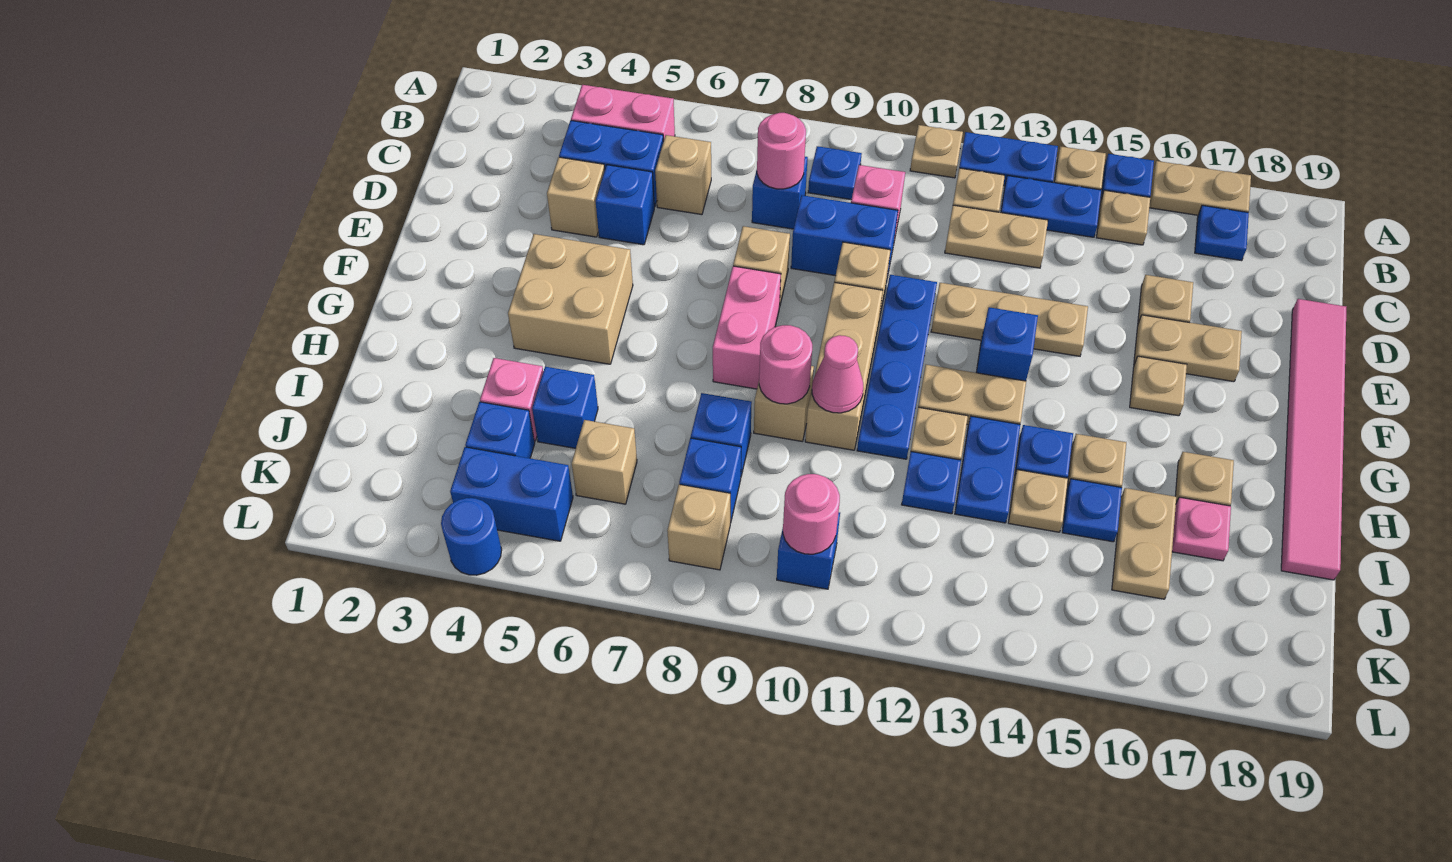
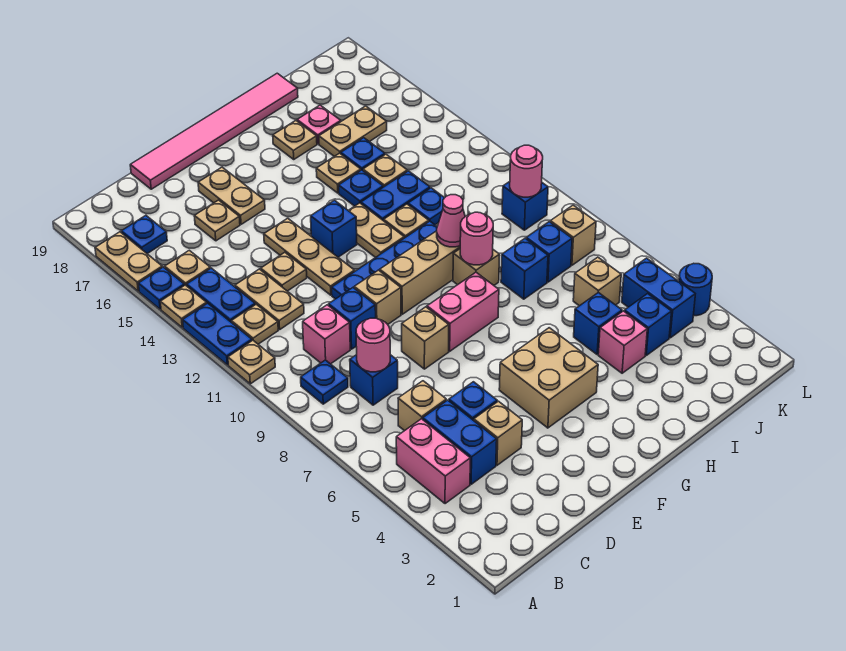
blue 1x2 brick [791,195,898,278] -> blue 1x1 brick [329,288,376,349]
tan 1x1 plate [1130,356,1187,416] -> tan 1x1 plate moved to [261,252,307,291]

